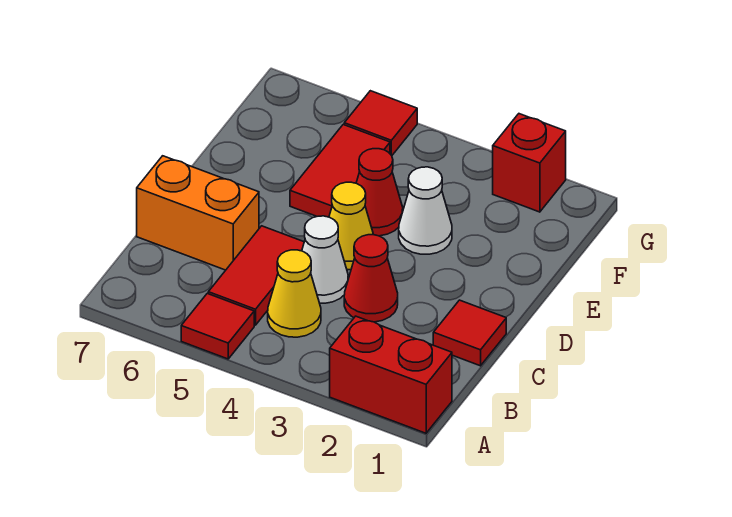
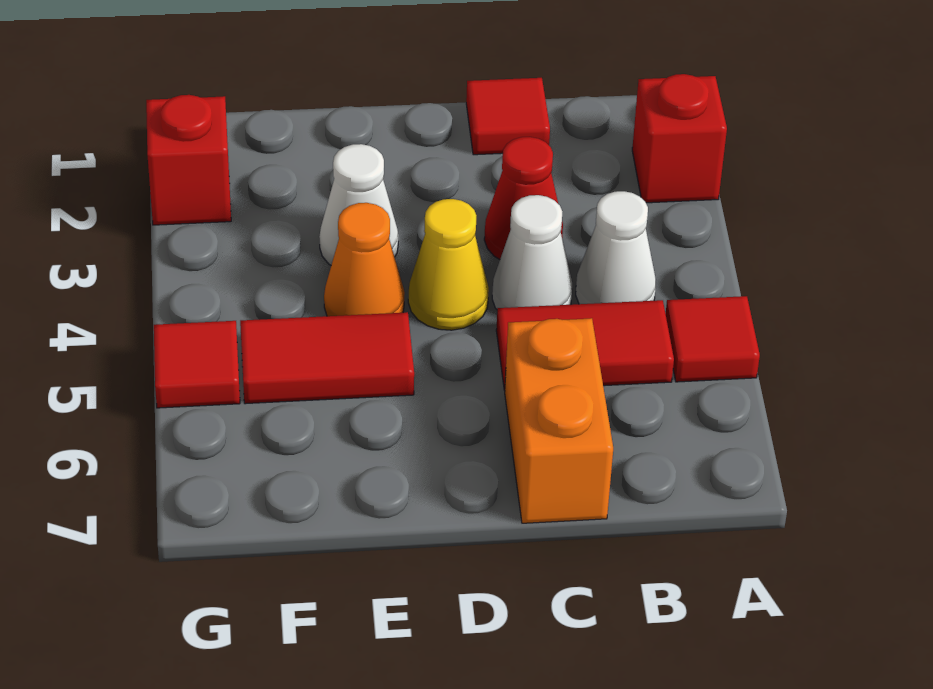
red 1x2 brick [330,316,452,433] -> red 1x1 brick [632,74,727,203]
yellow 1x1 cone [268,250,321,337] -> white 1x1 cone [576,191,656,304]
red 1x1 cone [356,149,403,236] -> orange 1x1 cone [324,203,405,316]

